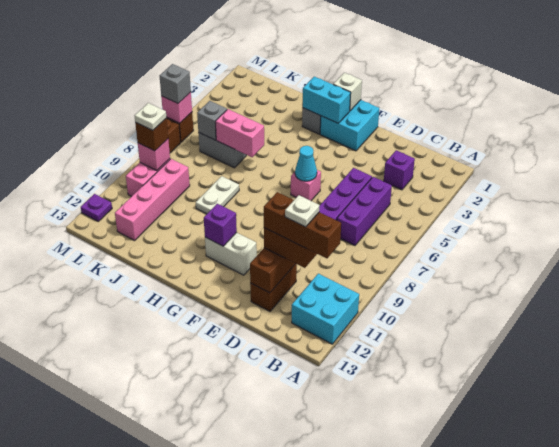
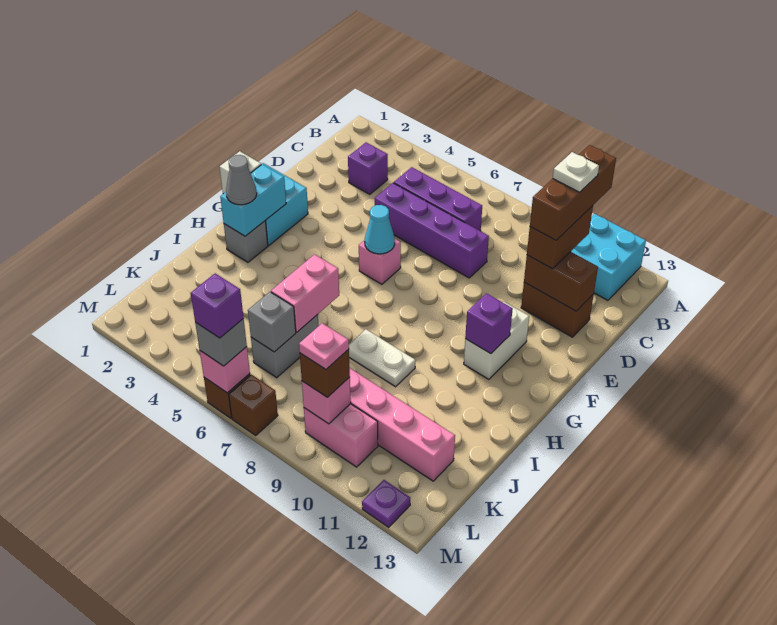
none -> grey 1x1 cone [226,155,257,205]
white 1x1 plate [135,103,167,130] -> pink 1x1 plate [299,323,349,369]
none -> purple 1x1 brick [191,273,244,338]

